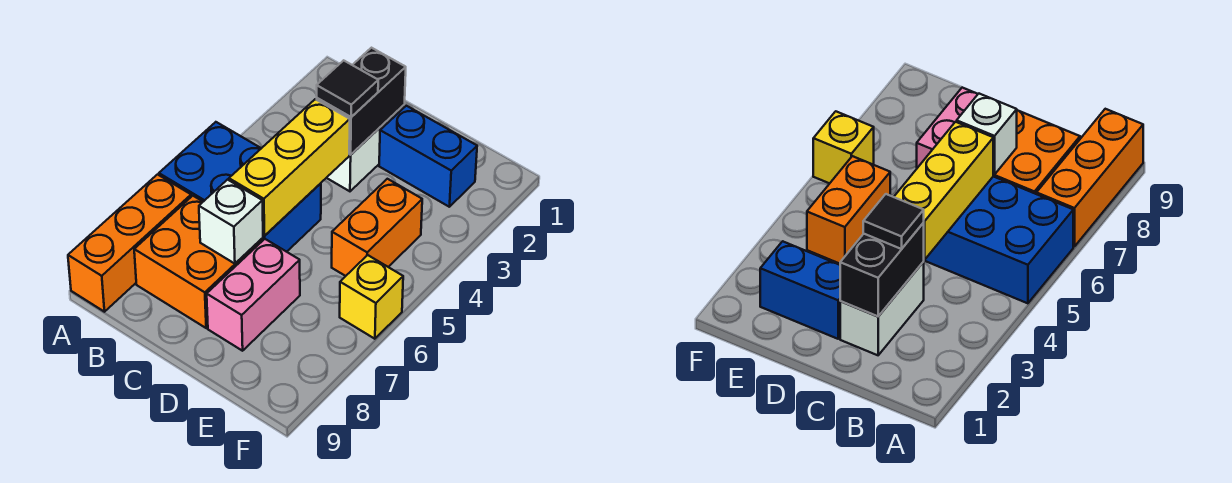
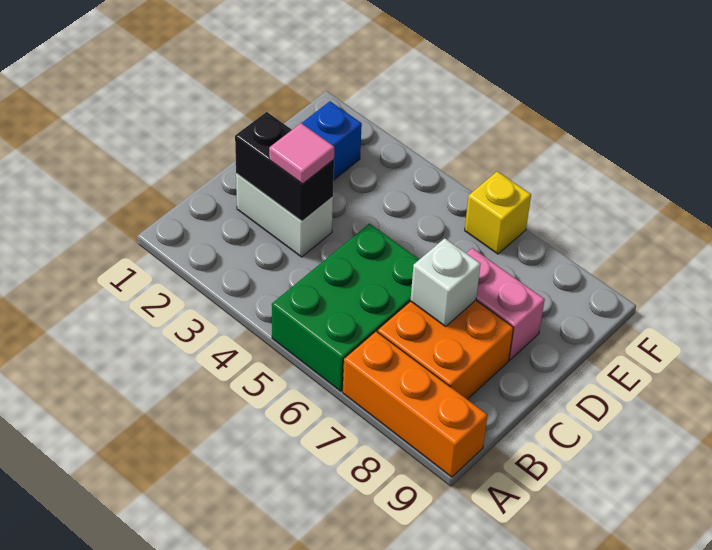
blue 2x3 brick [159,122,321,252] -> green 2x3 brick [272,224,419,391]
black 1x1 tile [317,60,378,117] -> pink 1x1 tile [269,123,334,184]
yellow 1x3 brick [229,99,350,236] -> none
orange 1x2 brick [332,179,422,276] -> none

